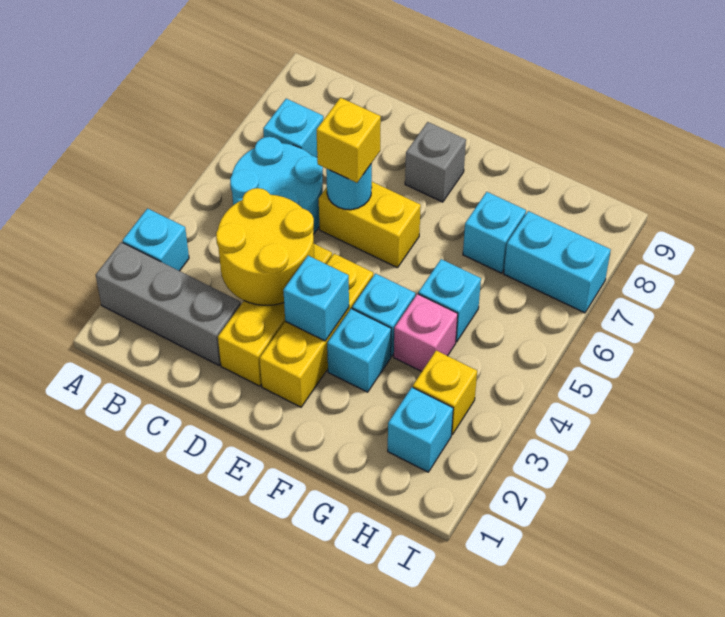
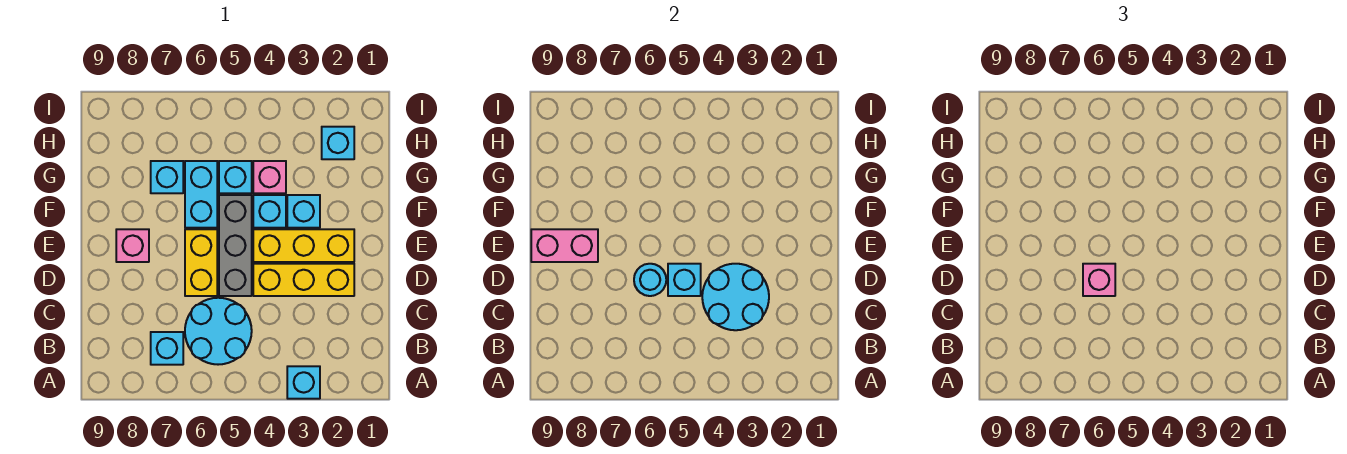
grey 1x3 brick [96,242,241,365] -> grey 1x3 brick moved to [219,195,252,296]
yellow 2x2 round brick [216,188,314,305] -> cyan 2x2 round brick [702,264,769,330]
yellow 1x1 brick [317,98,381,183] -> pink 1x1 brick [1083,264,1115,296]
cyan 1x1 brick [283,256,349,341] -> cyan 1x1 brick moved to [668,264,701,296]
grey 1x1 brick [405,122,466,202] -> pink 1x1 brick [116,229,149,262]
none -> pink 1x2 brick [531,229,598,262]
yellow 1x1 brick [413,350,477,435] -> none
cyan 1x2 brick [504,211,611,313] -> cyan 1x2 brick moved to [185,161,217,228]

